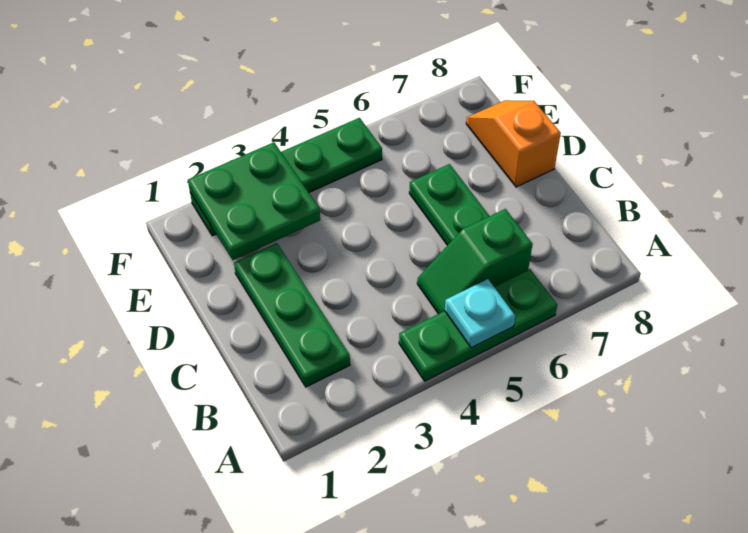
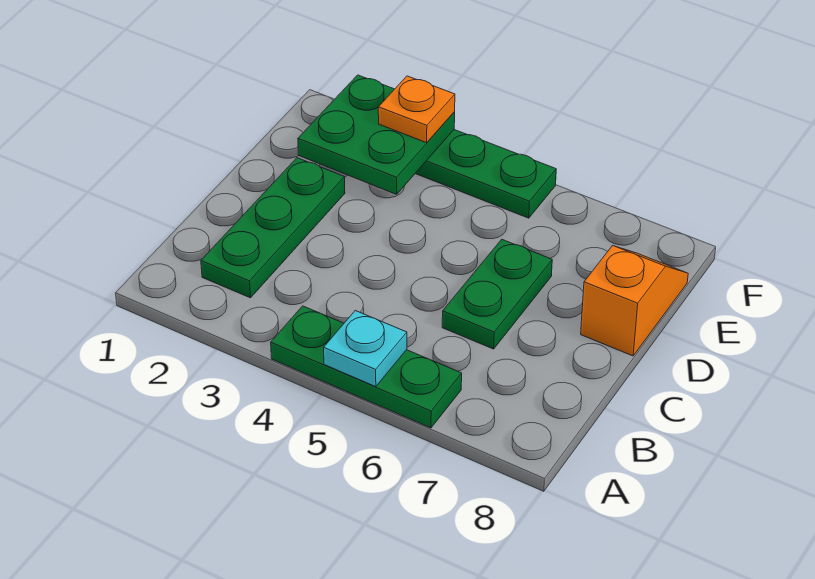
green 1x2 slope [417,209,533,314] -> none
none -> orange 1x1 plate [378,76,455,143]

